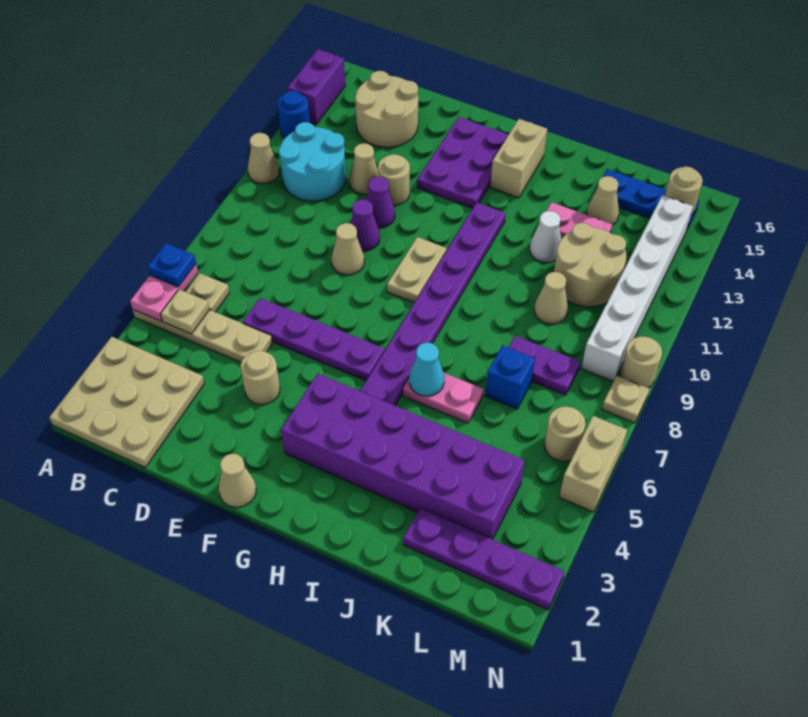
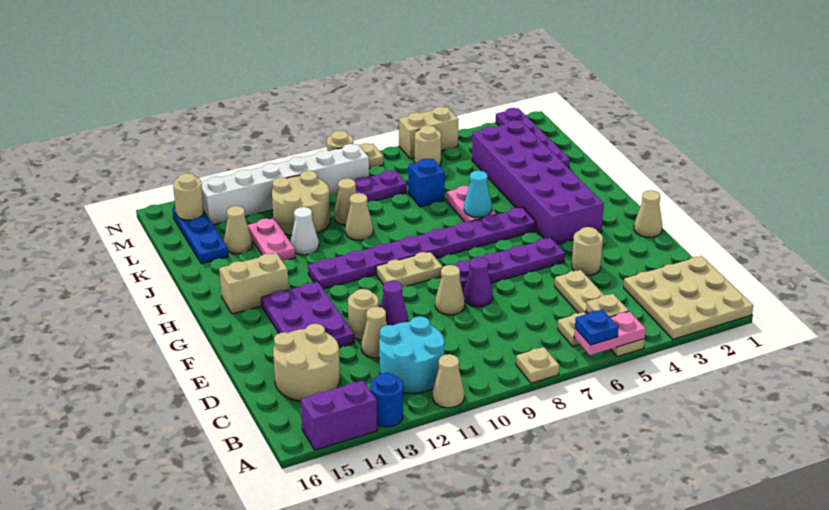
none -> tan 1x1 plate [516,347,559,383]
purple 1x4 plate [243,298,384,381] -> purple 1x4 plate turned to [454,238,565,291]
purple 1x1 cone [350,200,380,251] -> purple 1x1 cone moved to [463,257,493,307]
purple 2x3 plate [417,117,509,208] -> purple 2x3 plate turned to [261,282,355,348]
none -> tan 1x1 cone [345,193,373,240]
purple 1x2 plate [509,336,580,395] -> purple 1x2 plate turned to [355,170,407,203]

